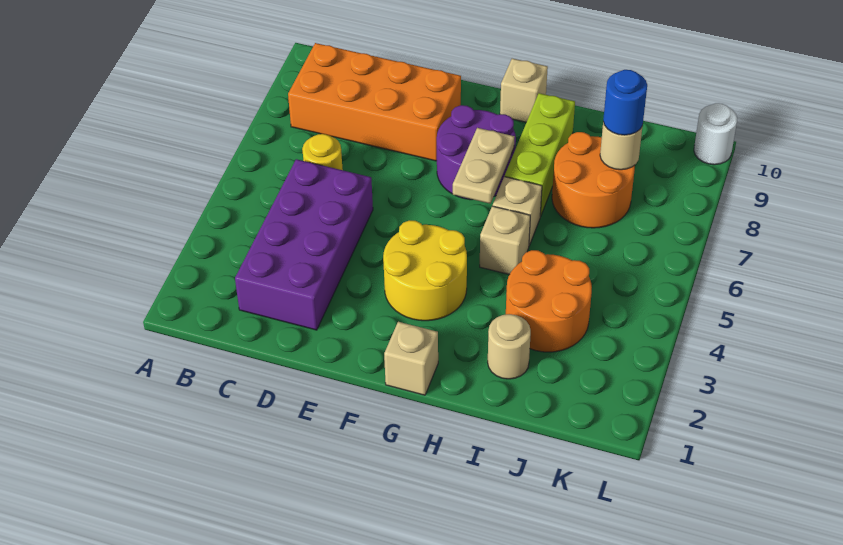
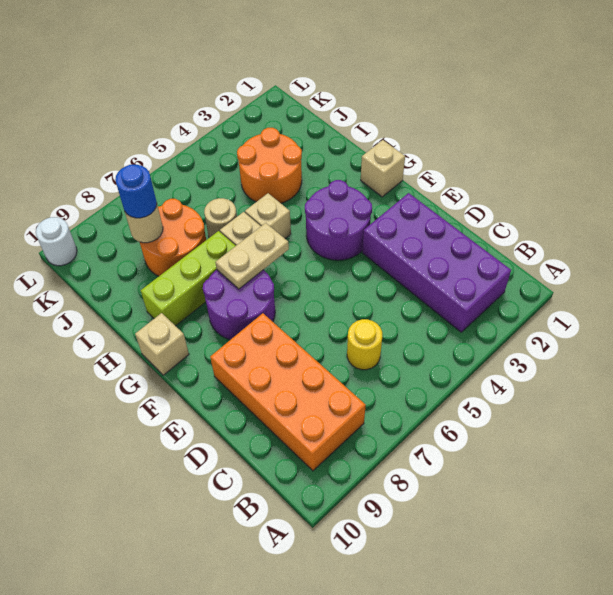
purple 2x4 brick [235,159,373,330] -> purple 2x4 brick turned to [362,193,511,332]
yellow 2x2 round brick [383,220,467,321] -> purple 2x2 round brick [305,180,372,260]
tan 1x1 round brick [488,314,531,379] -> tan 1x1 round brick moved to [204,198,237,238]

